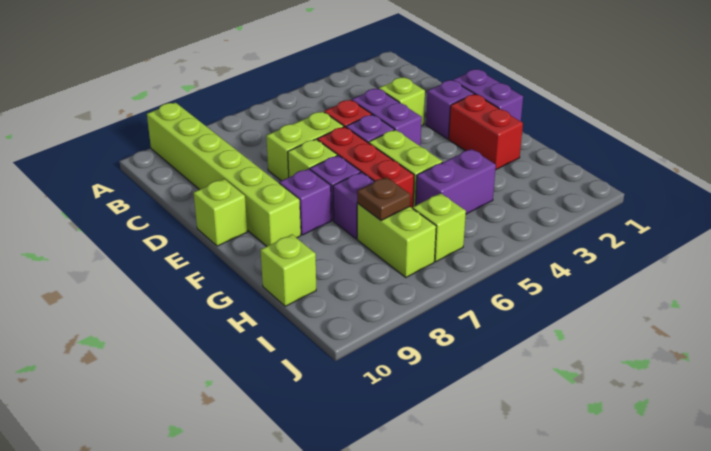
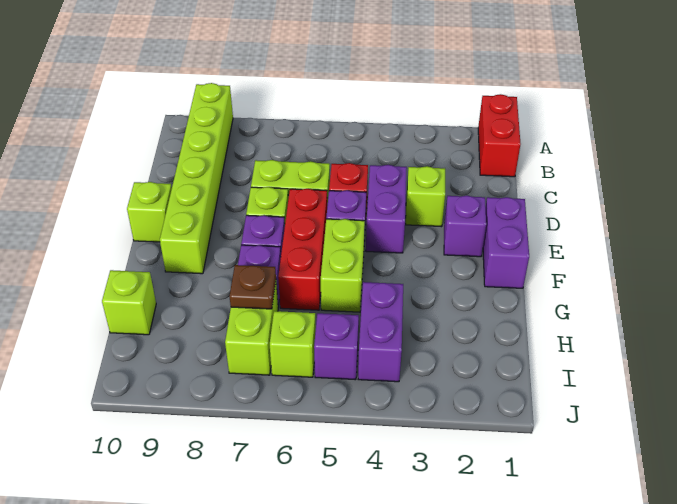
red 1x2 brick [449,94,523,170] -> red 1x2 brick moved to [478,94,521,177]
purple 1x1 brick [279,169,331,235] -> purple 1x1 brick moved to [314,313,359,380]
purple 1x2 brick [416,149,496,214] -> purple 1x2 brick turned to [358,282,403,382]

